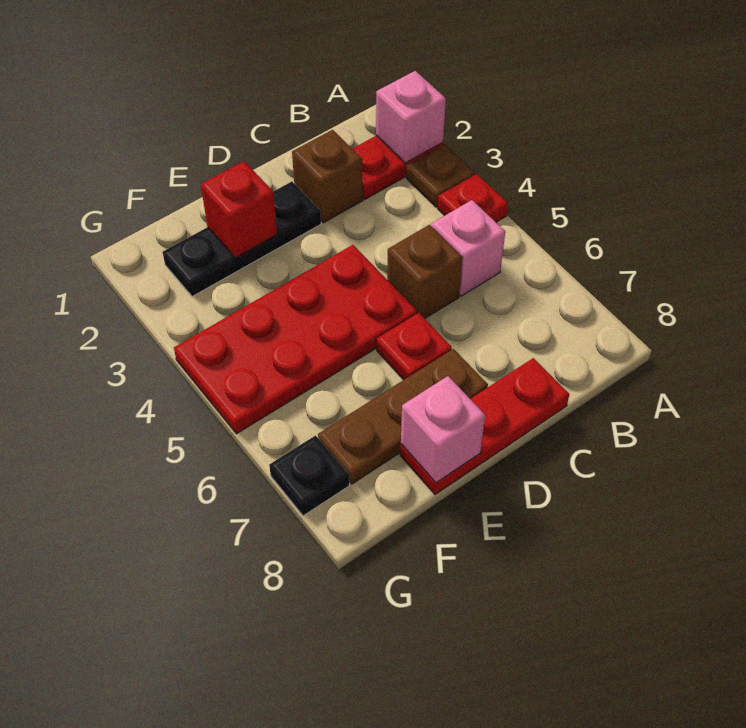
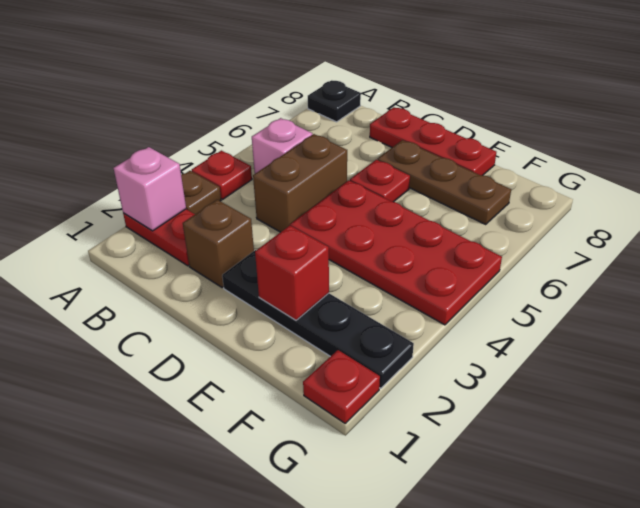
brown 1x1 brick [387,225,463,319] -> brown 1x2 brick [253,134,347,232]
black 1x3 plate [163,182,321,296] -> black 1x4 plate [222,250,414,388]
pink 1x1 brick [401,376,485,483] -> none
none -> red 1x1 plate [303,350,380,423]
black 1x1 plate [269,435,349,516] -> black 1x1 plate moved to [308,80,361,122]

